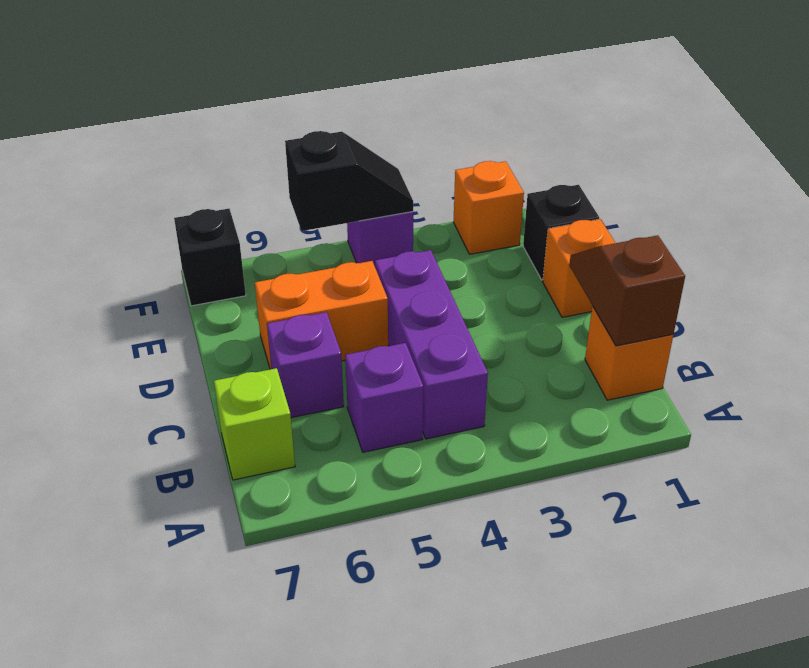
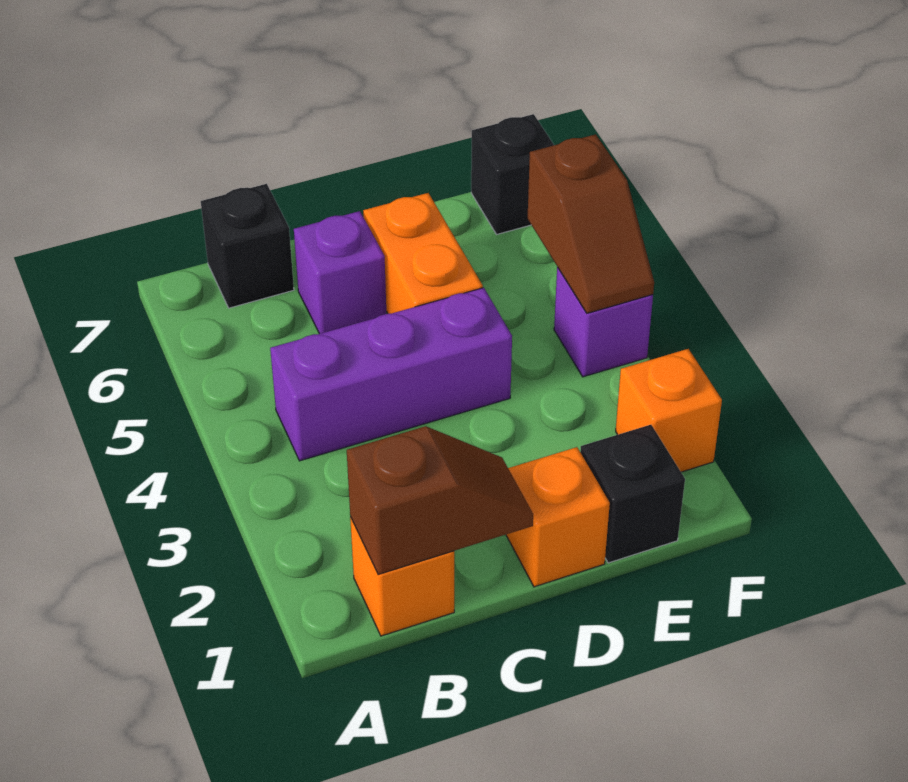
purple 1x1 brick [345,343,423,452] -> none
lime 1x1 brick [214,368,295,480] -> black 1x1 brick [201,184,294,308]
black 1x2 slope [285,131,413,231] -> brown 1x2 slope [528,134,654,313]

